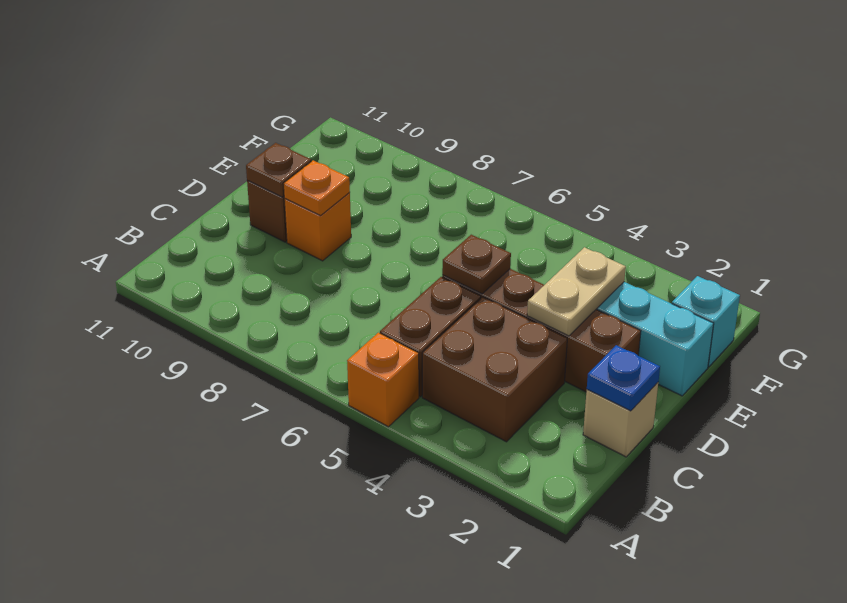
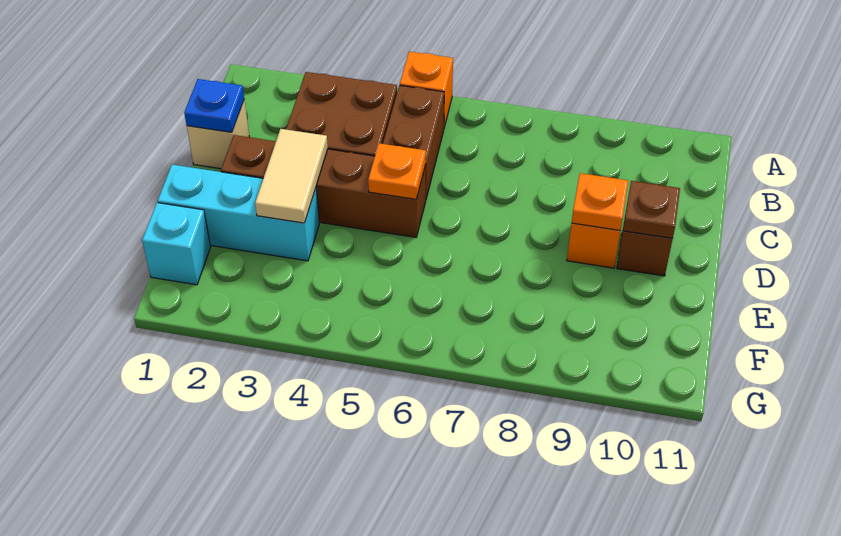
tan 1x2 plate [527,247,626,336] -> tan 1x2 tile [255,129,328,223]
brown 1x1 plate [442,235,511,294] -> orange 1x1 plate [368,143,426,199]

